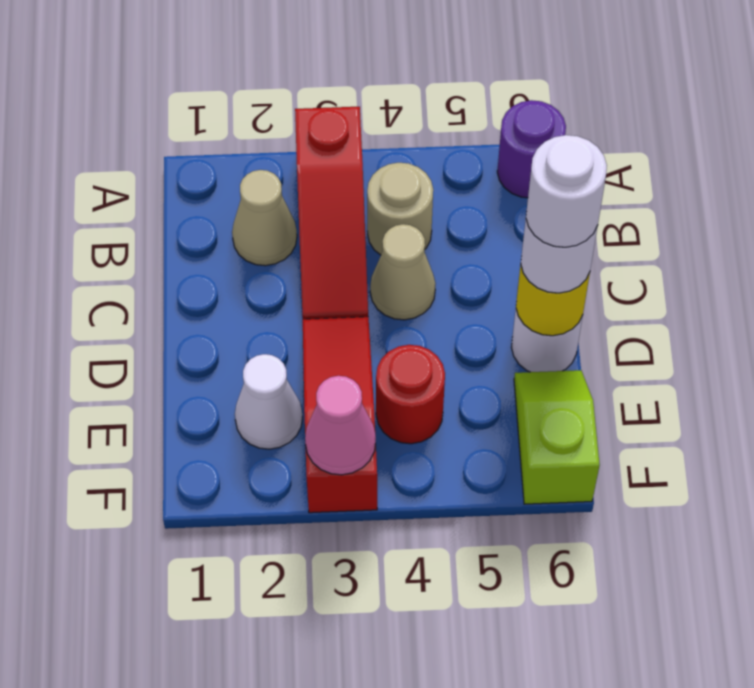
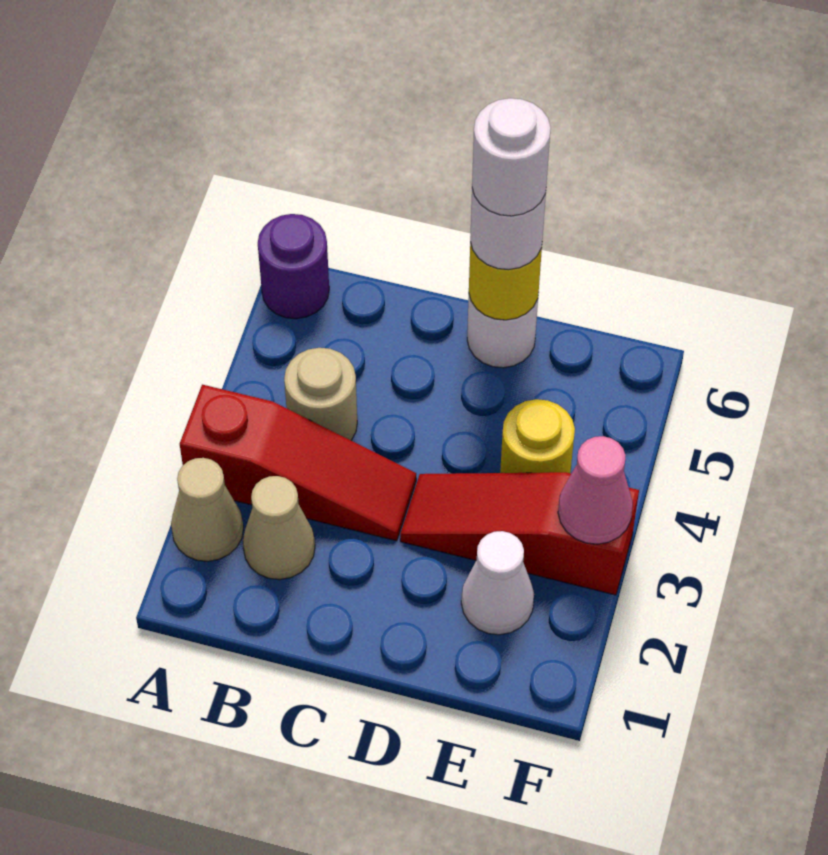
tan 1x1 cone [370,224,436,320] -> tan 1x1 cone moved to [171,458,243,561]
red 1x1 round brick [376,345,445,444] -> yellow 1x1 round brick [500,399,575,473]
lime 1x2 slope [514,370,600,504] -> none

